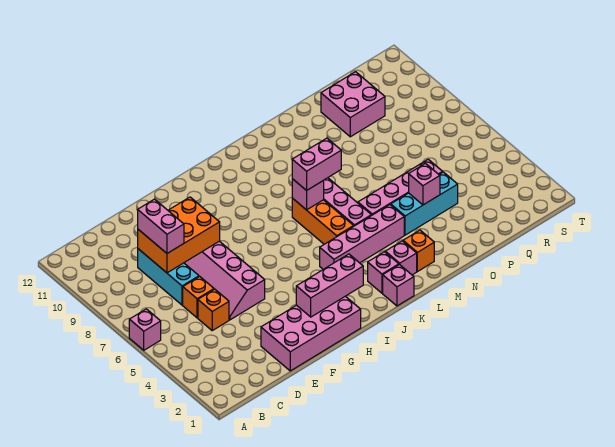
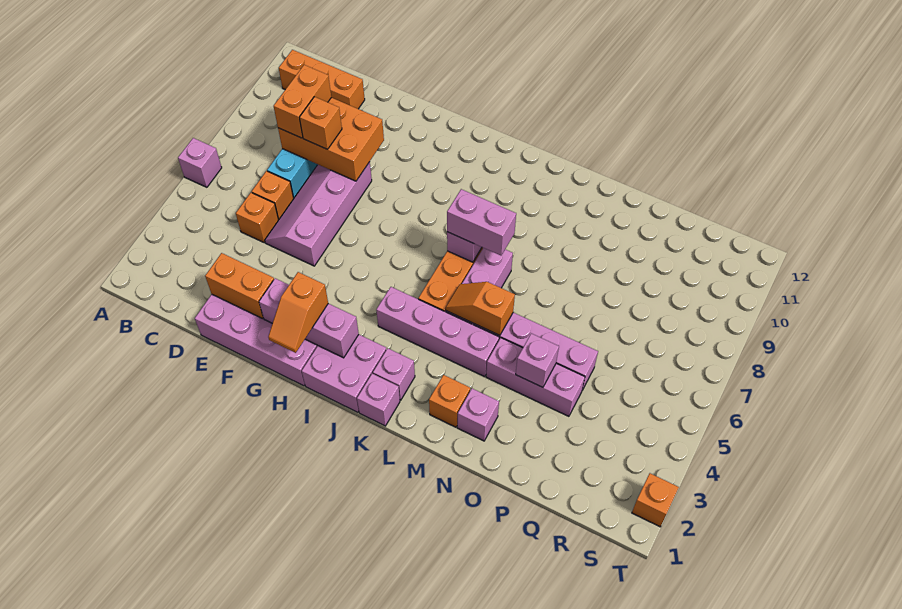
none -> orange 1x3 brick [279,50,365,109]
pink 1x2 brick [138,199,184,253] -> orange 1x2 brick [274,65,331,138]
none -> orange 1x2 brick [205,253,274,319]
none -> orange 1x1 brick [299,97,342,149]
none -> orange 1x2 slope [268,272,328,353]
pink 1x1 brick [385,241,417,275] -> pink 1x1 brick moved to [457,389,499,441]
none -> orange 1x2 slope [446,282,515,335]
cyan 1x3 brick [391,172,458,235] -> pink 1x3 brick [486,338,585,416]
pink 2x2 brick [321,72,385,137] -> pink 2x2 brick moved to [302,335,386,412]
none -> orange 1x1 brick [632,473,679,527]

